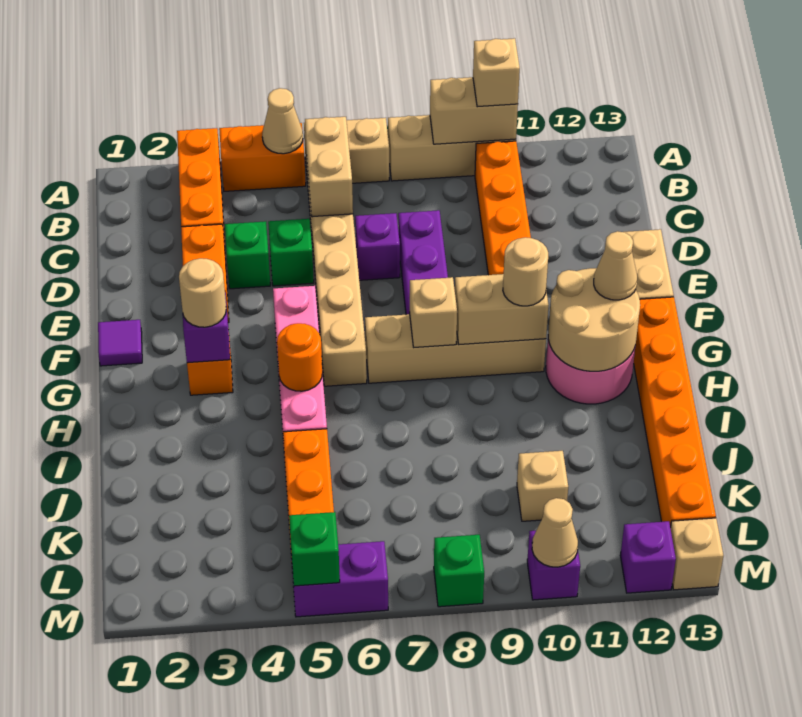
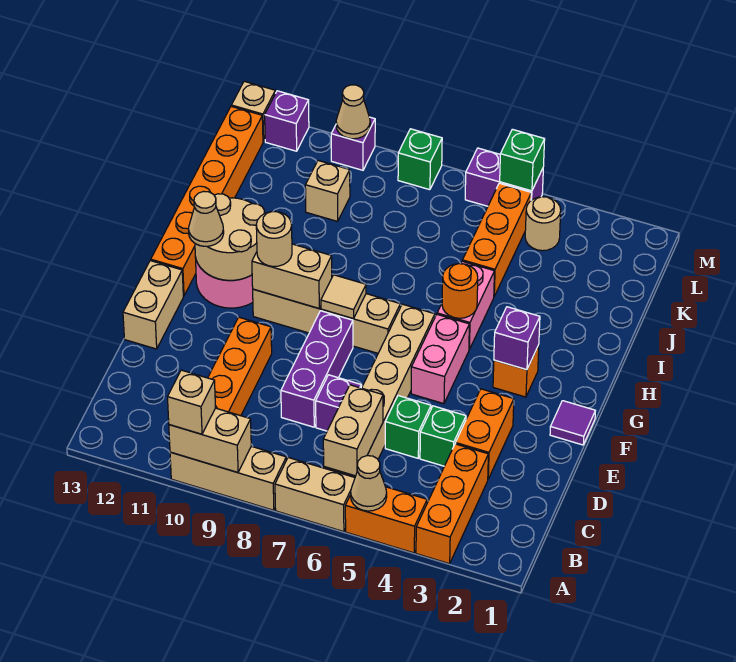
tan 1x1 round brick [179,258,226,327] -> tan 1x1 round brick moved to [525,197,561,251]
tan 1x1 brick [410,277,457,347] -> tan 1x1 tile [321,275,366,319]

